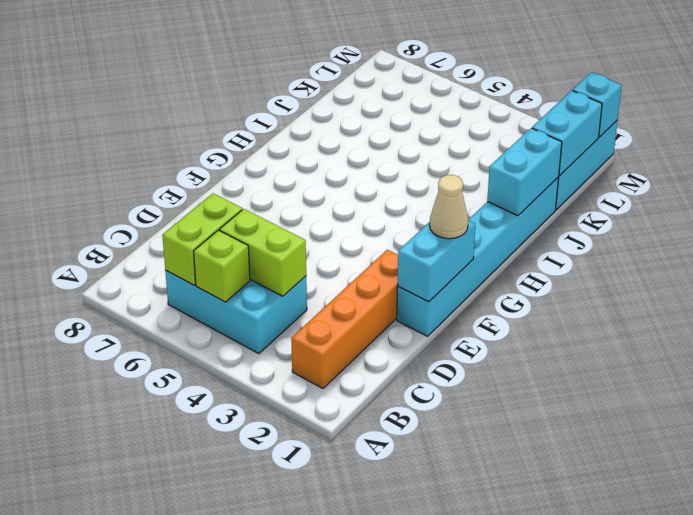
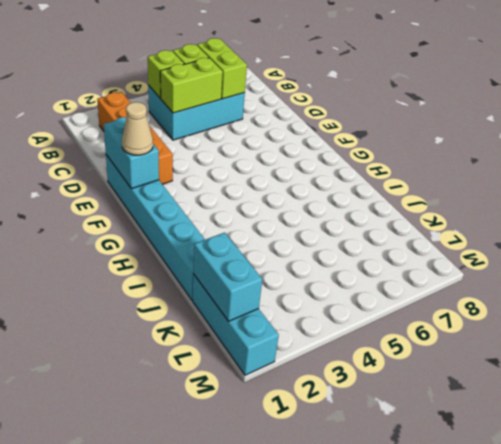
none -> lime 1x1 brick [148,50,184,98]
cyan 1x2 brick [487,128,562,216] -> none
cyan 1x1 brick [573,72,622,137] -> none

